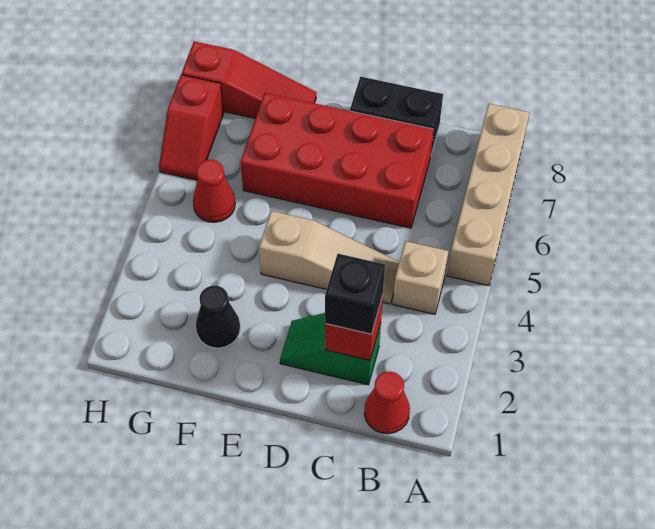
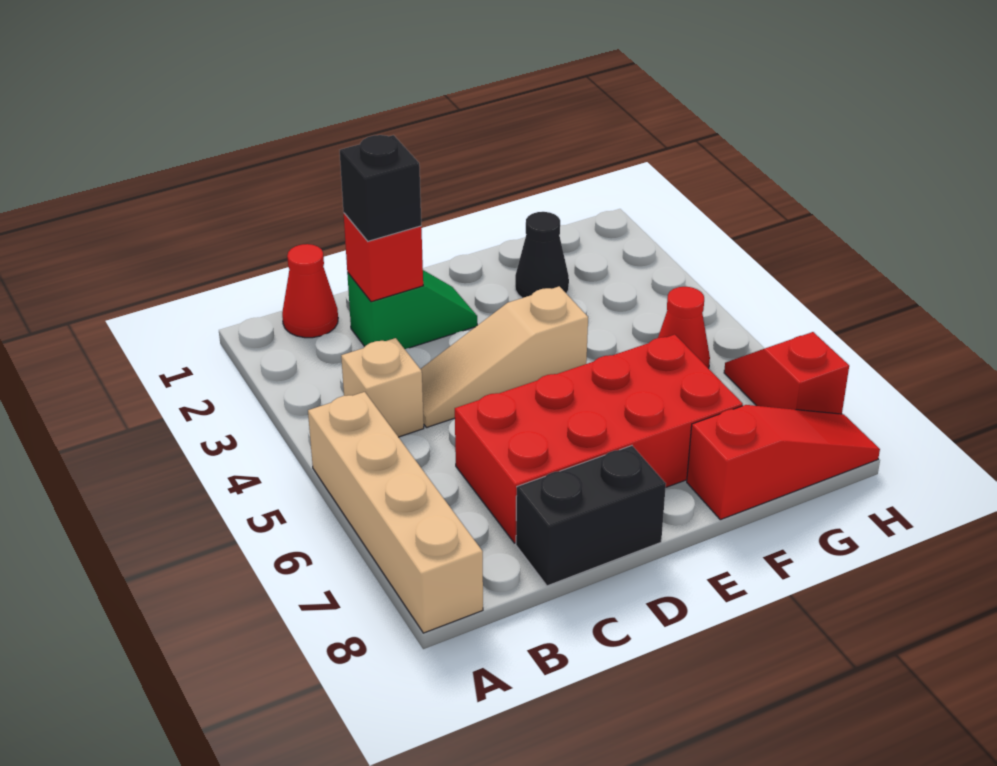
red 1x3 slope [182,41,316,119] -> red 1x3 slope turned to [687,405,880,520]

